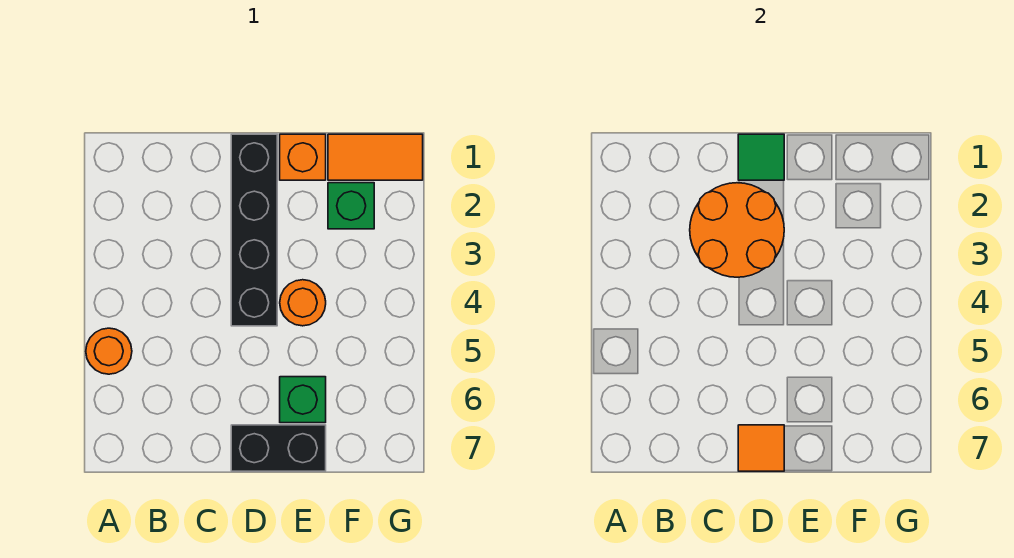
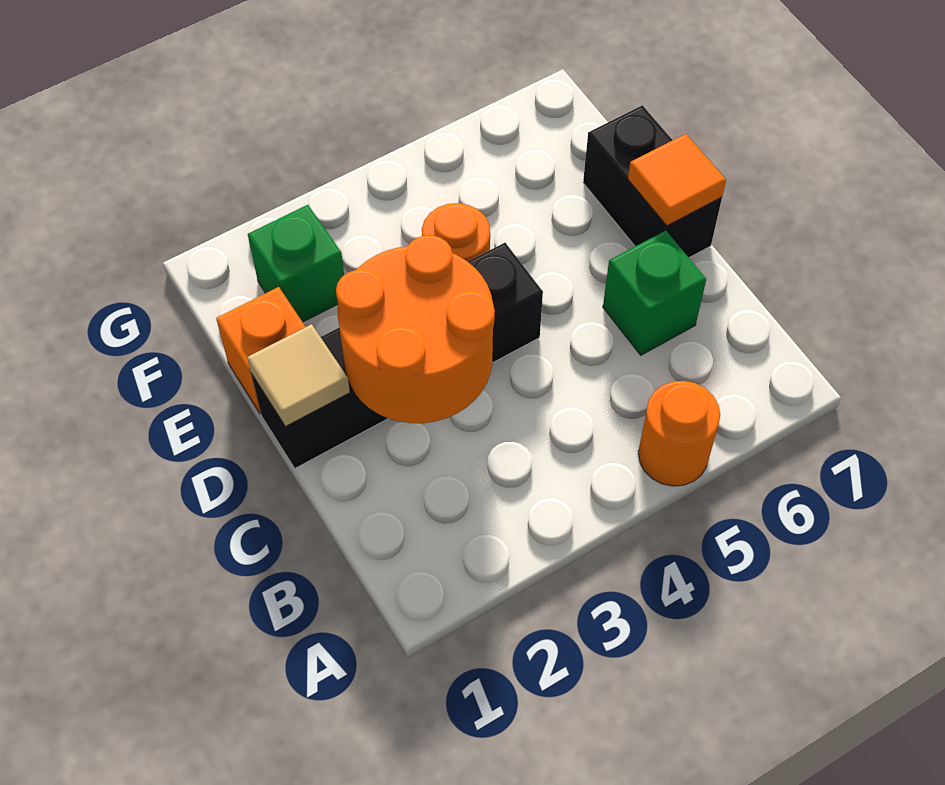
green 1x1 tile [738,134,784,180] -> tan 1x1 tile [247,324,350,426]
green 1x1 brick [280,377,326,423] -> green 1x1 brick moved to [603,231,706,355]
orange 1x2 tile [328,134,423,180] -> none

